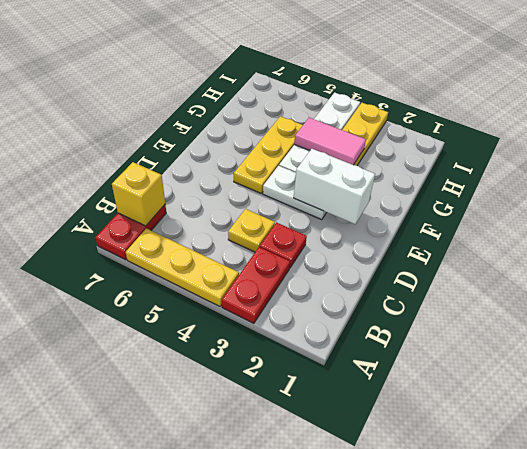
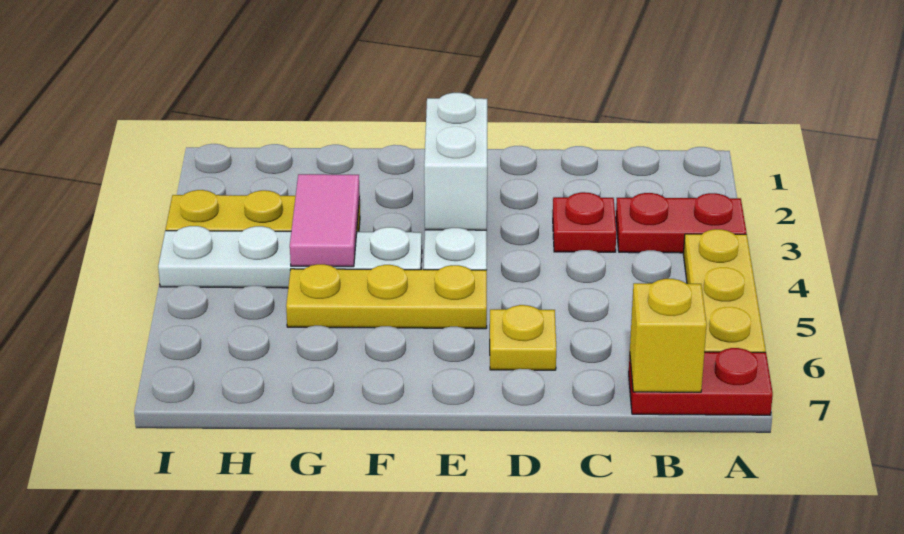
yellow 1x1 plate [228,209,275,252] -> yellow 1x1 plate moved to [490,305,556,370]

